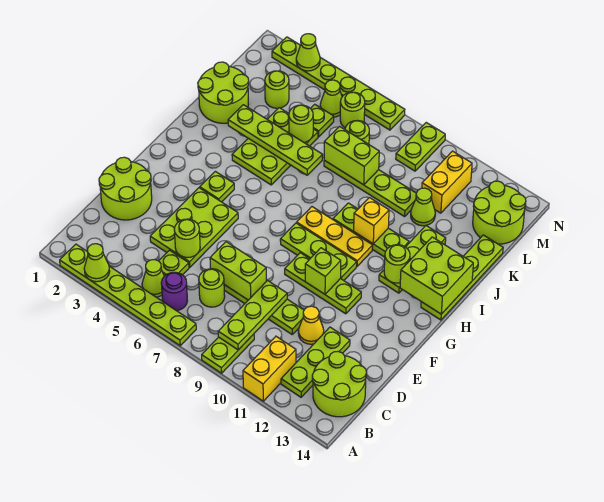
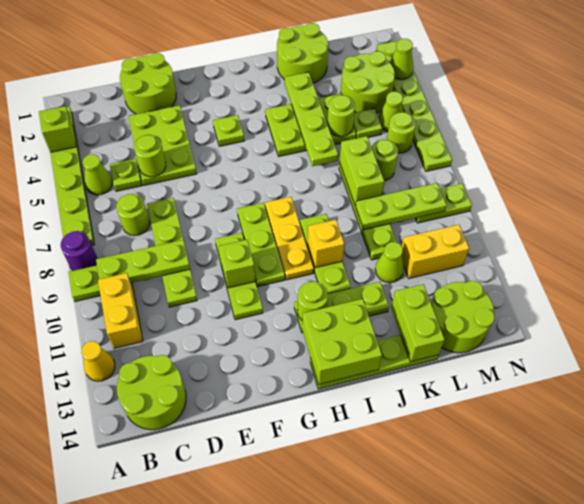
lime 1x1 cone [84,244,110,282] -> lime 1x1 brick [39,106,76,152]
yellow 1x2 brick [243,337,296,401] -> yellow 1x2 brick turned to [98,273,143,348]
purple 1x1 round brick [161,272,187,311] -> purple 1x1 round brick moved to [61,231,97,271]
lime 1x3 plate [281,327,350,397] -> lime 1x3 plate moved to [356,183,446,230]
lime 2x3 plate [150,188,238,267] -> lime 2x3 plate turned to [128,105,197,185]
lime 1x2 brick [210,242,266,300] -> lime 1x2 brick moved to [391,284,445,362]
yellow 1x1 cone [298,306,324,344] -> yellow 1x1 cone moved to [81,341,115,381]
lime 1x1 round brick [265,71,289,108] -> lime 2x2 round brick [341,51,395,113]

